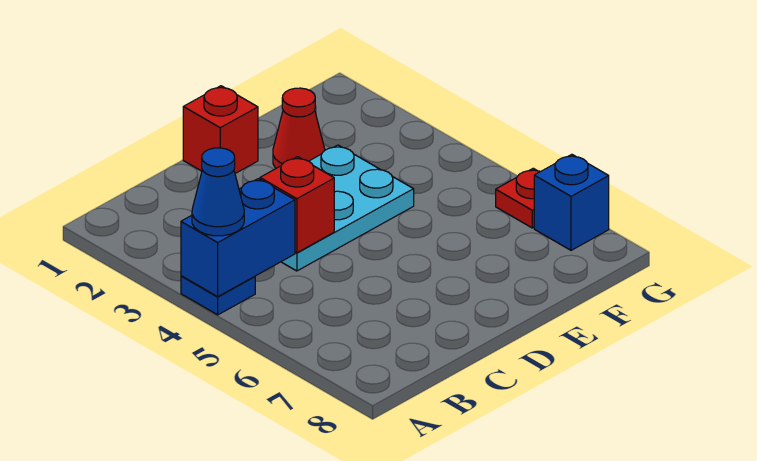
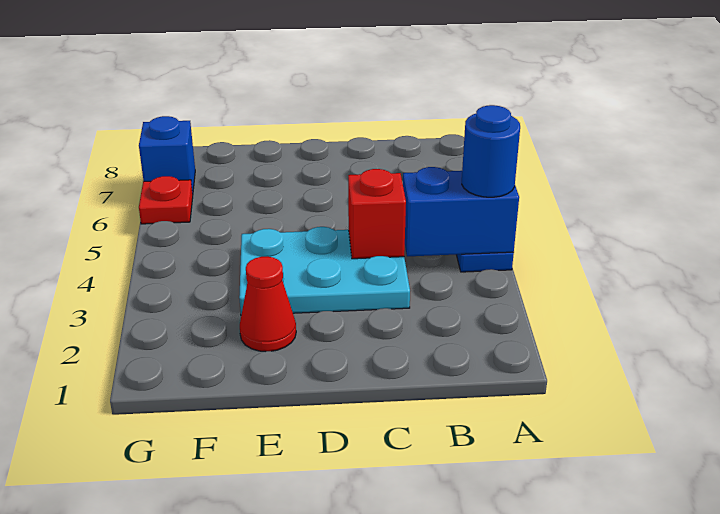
blue 1x1 cone [192,148,244,236] -> blue 1x1 round brick [462,105,520,197]
red 1x1 brick [183,86,258,173] -> none

